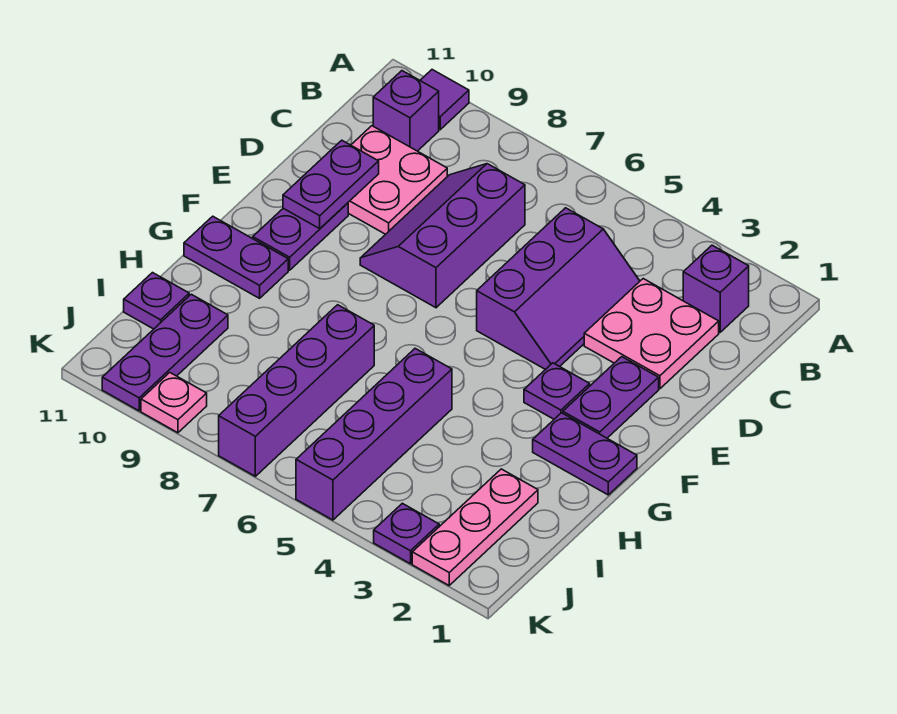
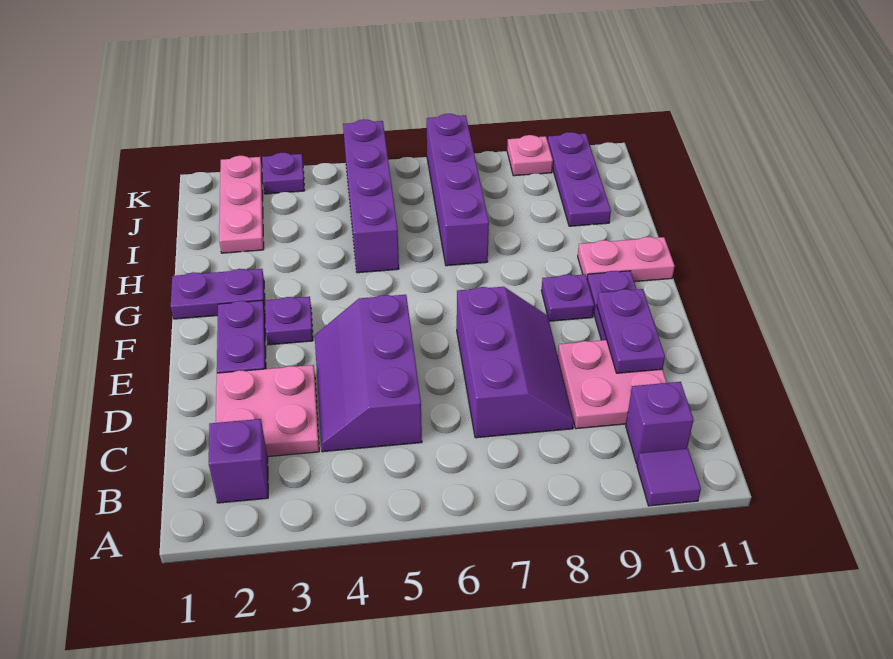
purple 1x2 plate [184,216,288,298] -> pink 1x2 plate [578,237,675,282]
purple 1x1 plate [124,273,189,329] -> purple 1x1 plate moved to [542,274,594,321]

